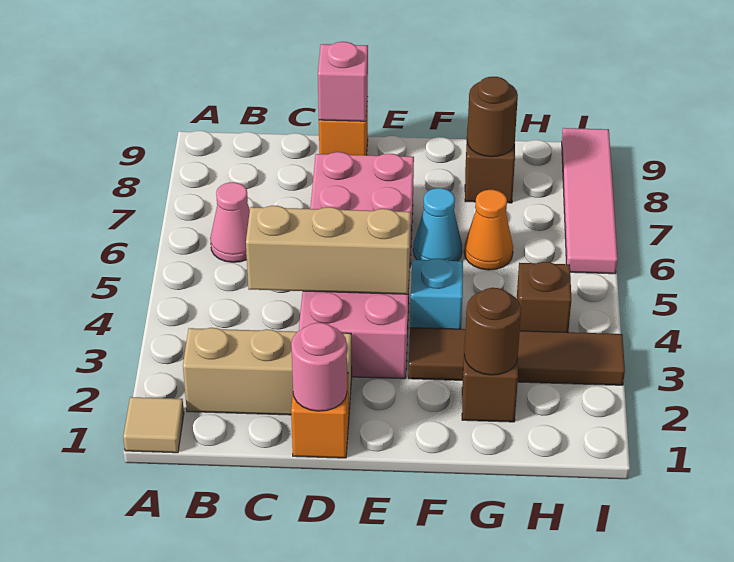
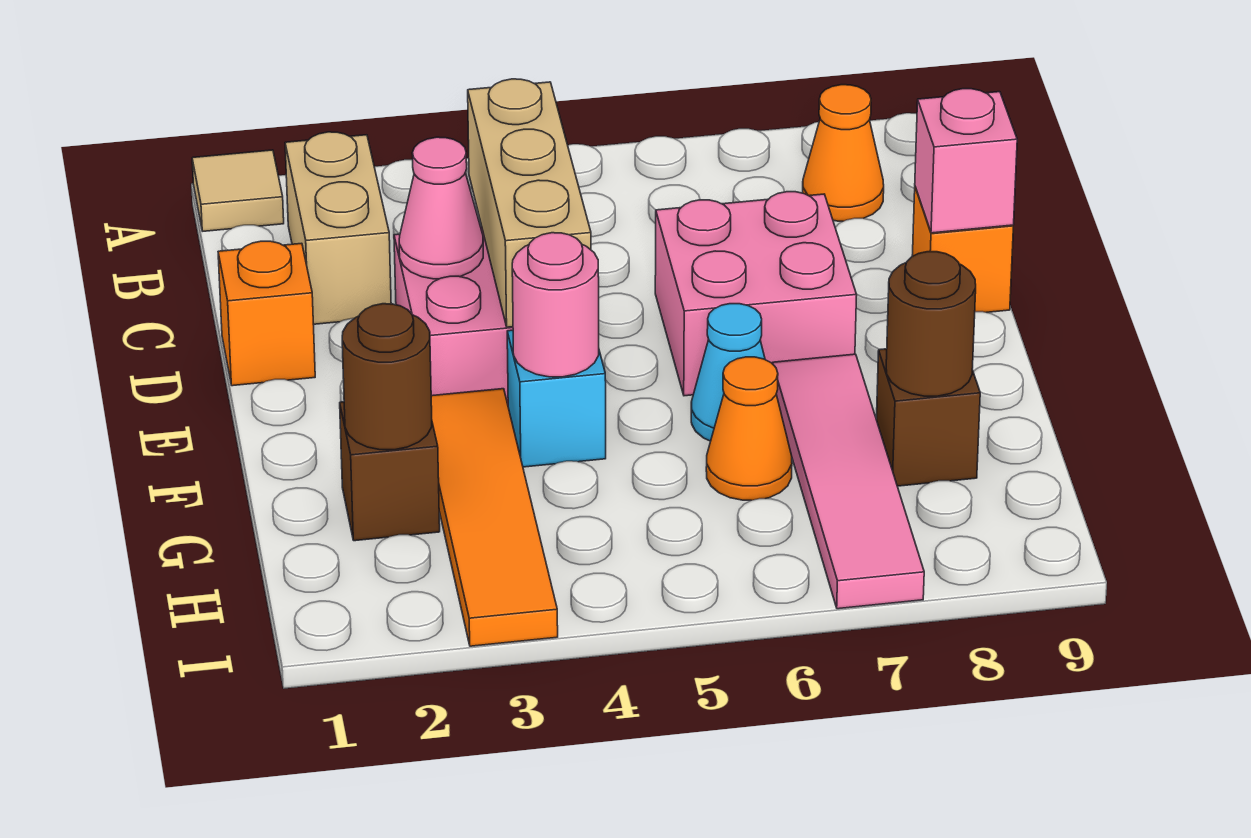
tan 1x3 brick [183,328,352,415] -> tan 1x2 brick [285,132,391,324]
pink 1x1 cone [210,182,250,262] -> pink 1x1 cone moved to [399,137,483,279]
none -> orange 1x1 cone [803,85,884,221]
pink 1x1 round brick [291,323,347,411] -> pink 1x1 round brick moved to [512,233,599,377]
brown 1x4 tile [408,328,625,385] -> orange 1x4 tile [431,389,558,646]
brown 1x1 brick [517,262,571,332] -> none
pink 1x4 tile [562,128,617,274] -> pink 1x4 tile turned to [772,354,924,609]

